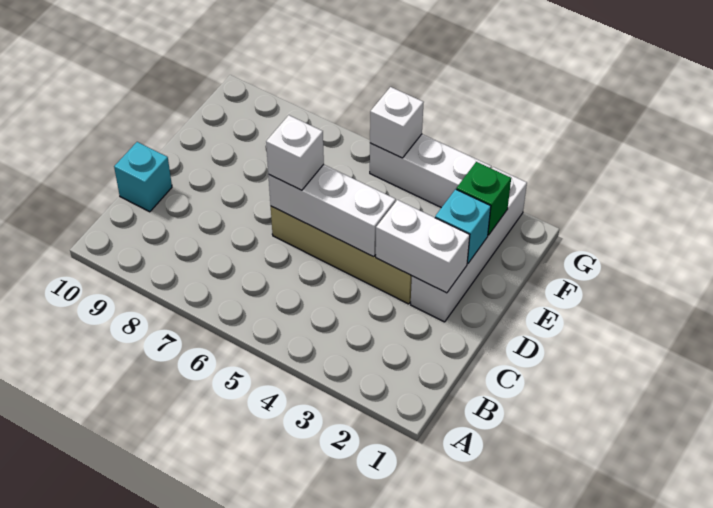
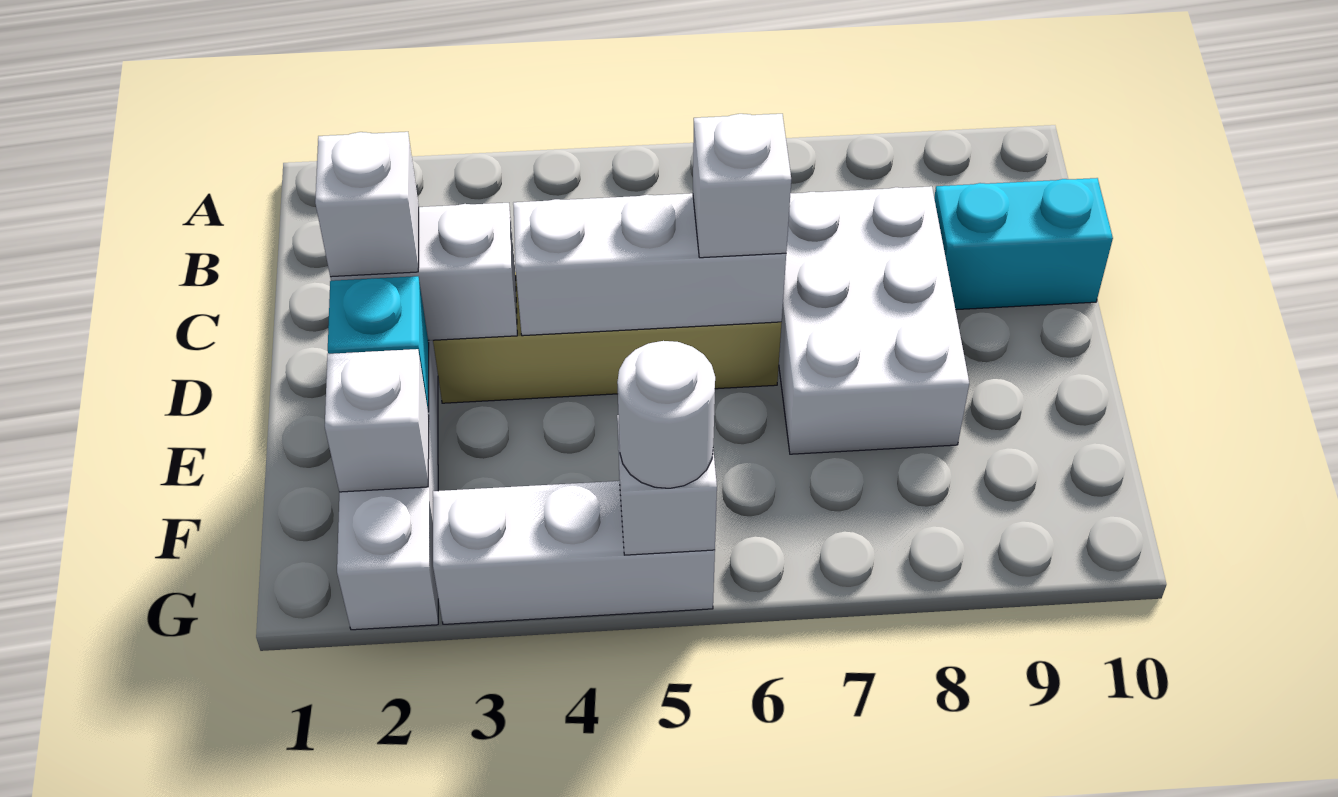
none -> white 2x3 brick [779,186,969,454]
cyan 1x1 brick [114,142,172,212] -> cyan 1x2 brick [934,178,1113,310]
none -> white 1x1 brick [315,132,419,277]
green 1x1 brick [456,162,511,235] -> white 1x1 brick [325,349,429,492]
none -> white 1x1 round brick [617,341,715,488]

